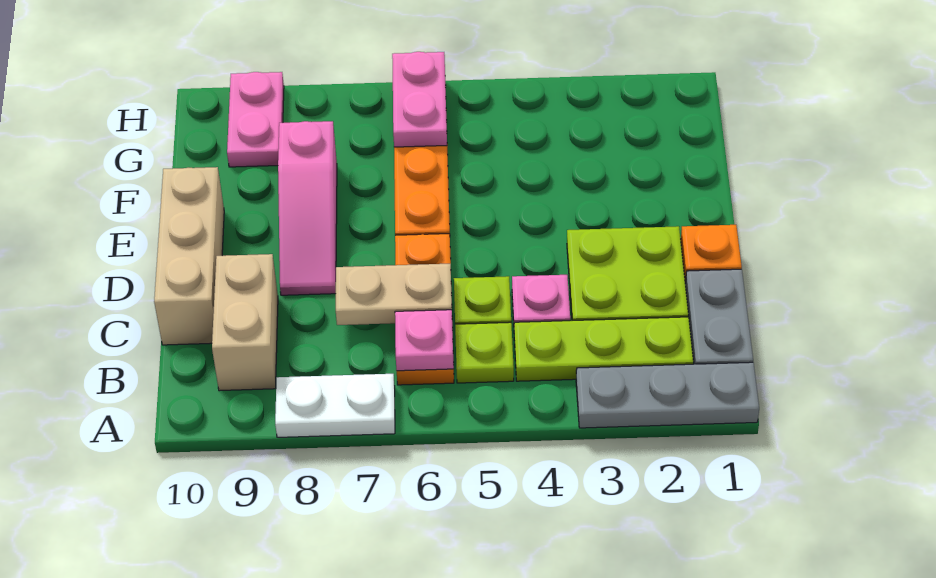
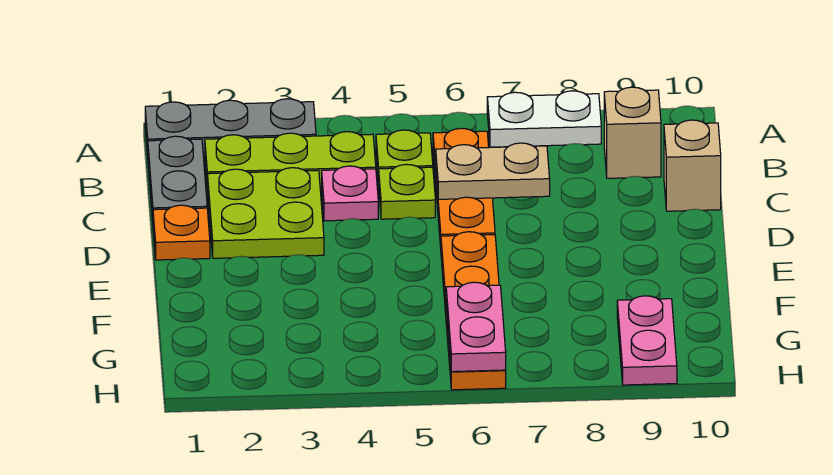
pink 1x1 plate [395,310,454,371] -> none
tan 1x2 brick [212,254,278,391] -> tan 1x1 brick [604,87,661,178]
tan 1x3 brick [154,167,224,345] -> tan 1x1 brick [664,120,721,211]
pink 1x3 slope [278,121,337,295] -> none

